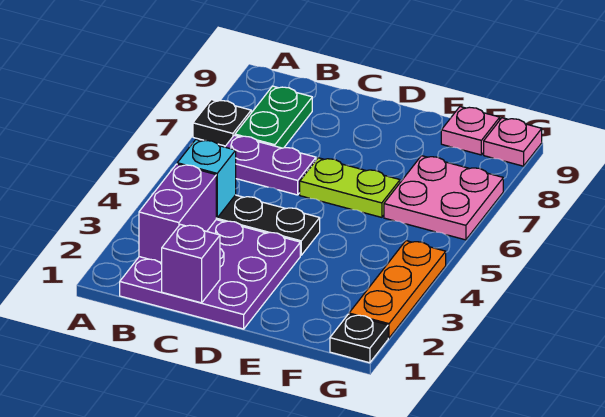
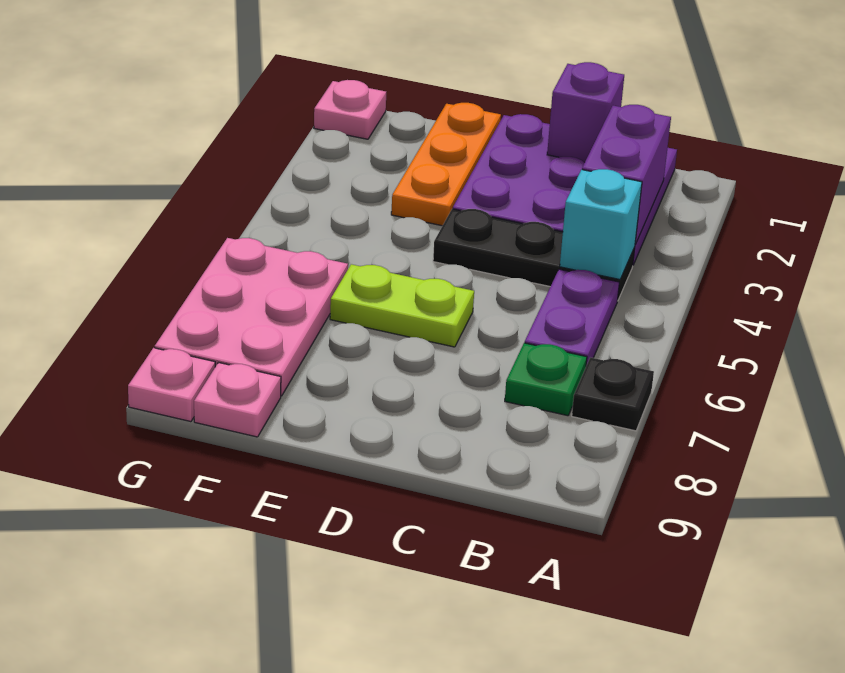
purple 1x2 plate [225,135,316,195] -> purple 1x2 plate turned to [525,269,619,366]
green 1x2 plate [235,86,312,148] -> green 1x1 plate [505,343,587,416]
pink 2x2 plate [384,156,503,240] -> pink 2x3 plate [155,238,348,396]
black 1x1 plate [330,314,388,363] -> pink 1x1 plate [314,80,386,139]
orange 1x3 plate [349,241,446,338] -> orange 1x3 plate moved to [391,103,501,226]

